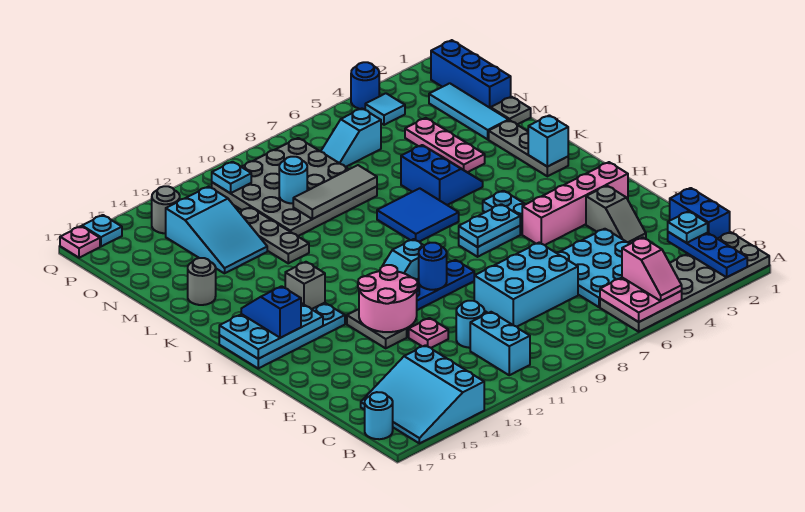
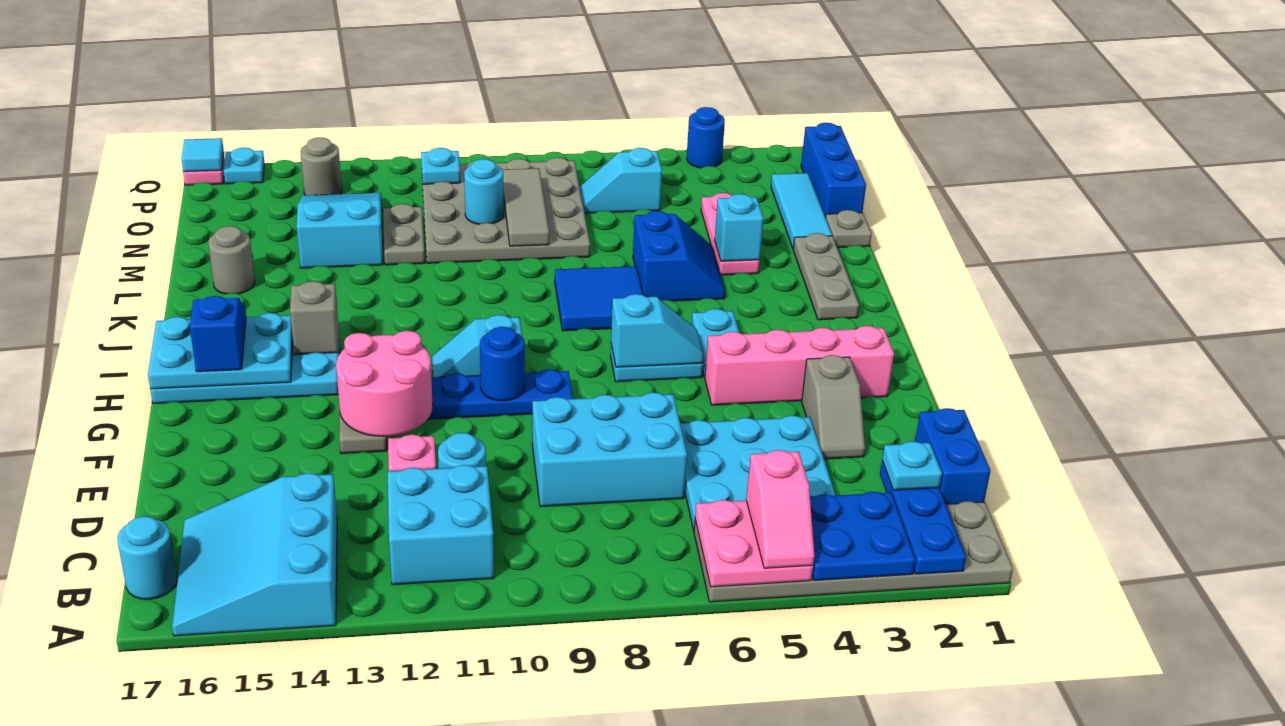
none -> blue 2x2 plate [810,492,916,580]
cyan 1x2 brick [470,312,530,375] -> cyan 2x2 brick [388,465,494,585]
cyan 1x2 plate [459,204,520,247] -> cyan 1x2 slope [611,294,704,367]
cyan 1x1 brick [528,115,568,167] -> cyan 1x1 brick moved to [715,194,764,261]
grey 1x3 plate [240,207,309,263] -> grey 1x2 plate [383,204,425,265]
grey 1x3 tile [293,165,377,219] -> grey 1x3 tile turned to [503,168,549,246]
cyan 2x3 slope [166,187,267,273] -> cyan 2x3 slope turned to [297,193,383,268]
cyan 1x1 tile [365,93,405,125] -> cyan 1x1 tile moved to [181,138,224,172]

